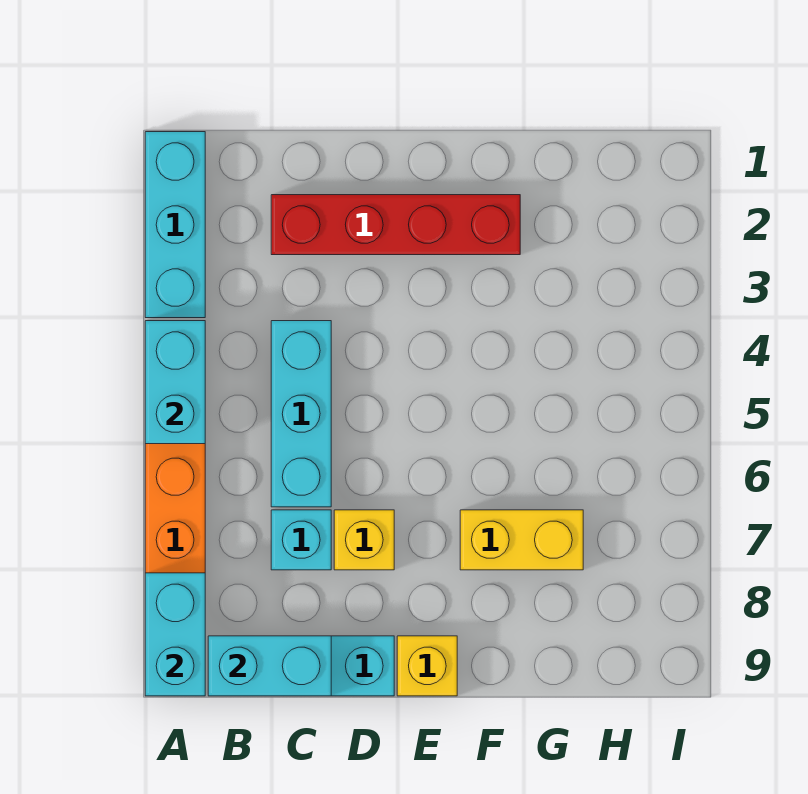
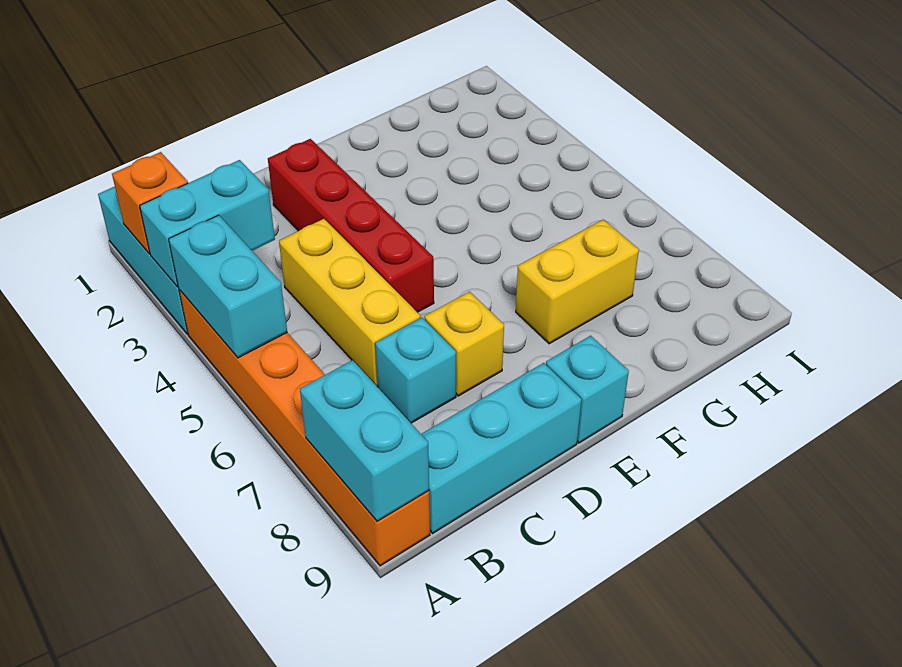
none -> orange 1x1 brick [112,152,188,254]
cyan 1x2 brick [208,636,331,696] -> cyan 1x2 brick moved to [140,160,275,287]
red 1x4 brick [271,195,520,255] -> red 1x4 brick turned to [268,139,434,312]
cyan 1x3 brick [271,321,331,507] -> yellow 1x3 brick [279,219,421,386]
yellow 1x1 brick [397,636,457,696] -> cyan 1x1 brick [546,336,629,443]

